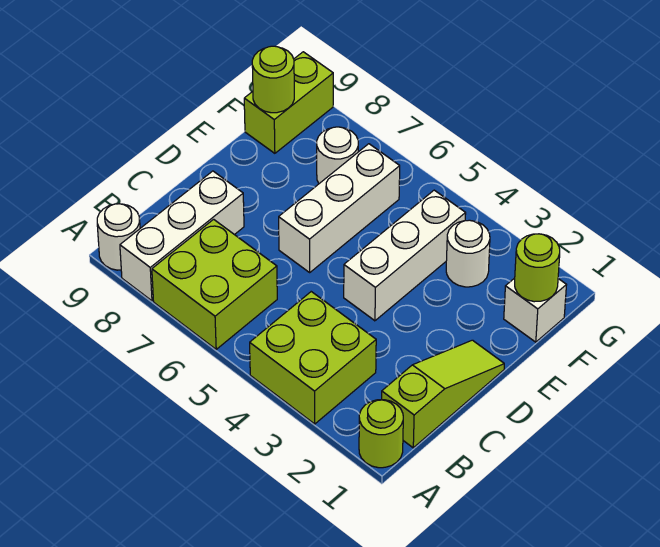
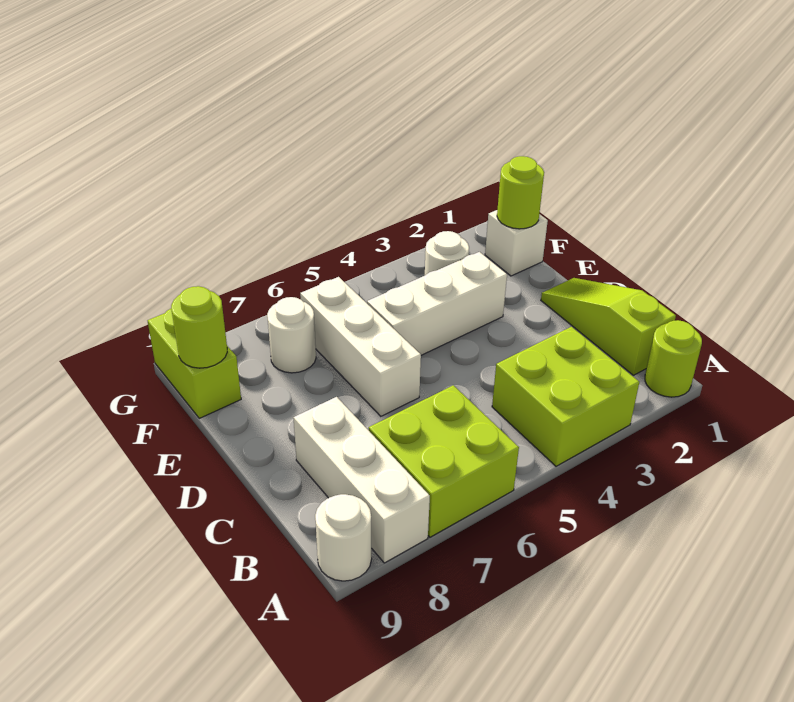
white 1x3 brick [344,190,466,321] -> white 1x3 brick turned to [367,252,507,355]

